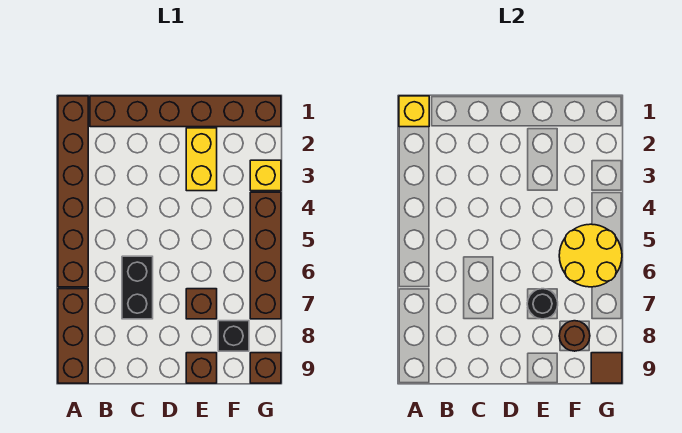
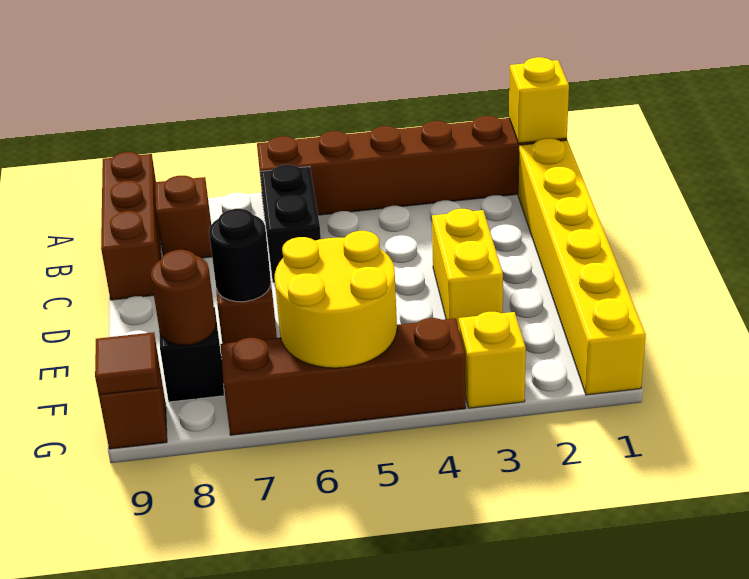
brown 1x3 brick [58,289,88,383] -> brown 1x3 brick turned to [101,152,161,300]
brown 1x6 brick [90,96,281,127] -> yellow 1x6 brick [518,138,646,395]
black 1x2 brick [122,256,153,319] -> black 1x2 brick turned to [260,165,321,283]
yellow 1x2 brick [186,128,217,191] -> yellow 1x2 brick turned to [432,209,503,328]
brown 1x1 brick [186,353,217,383] -> brown 1x1 brick moved to [155,176,212,258]

